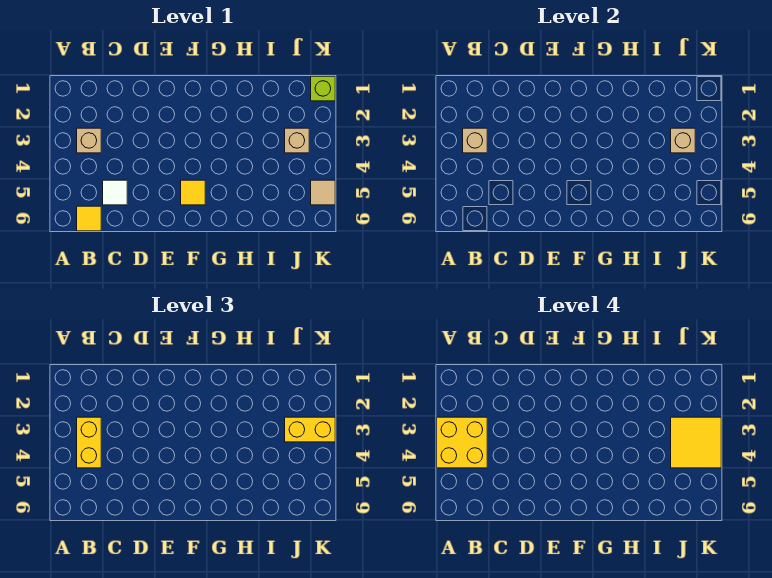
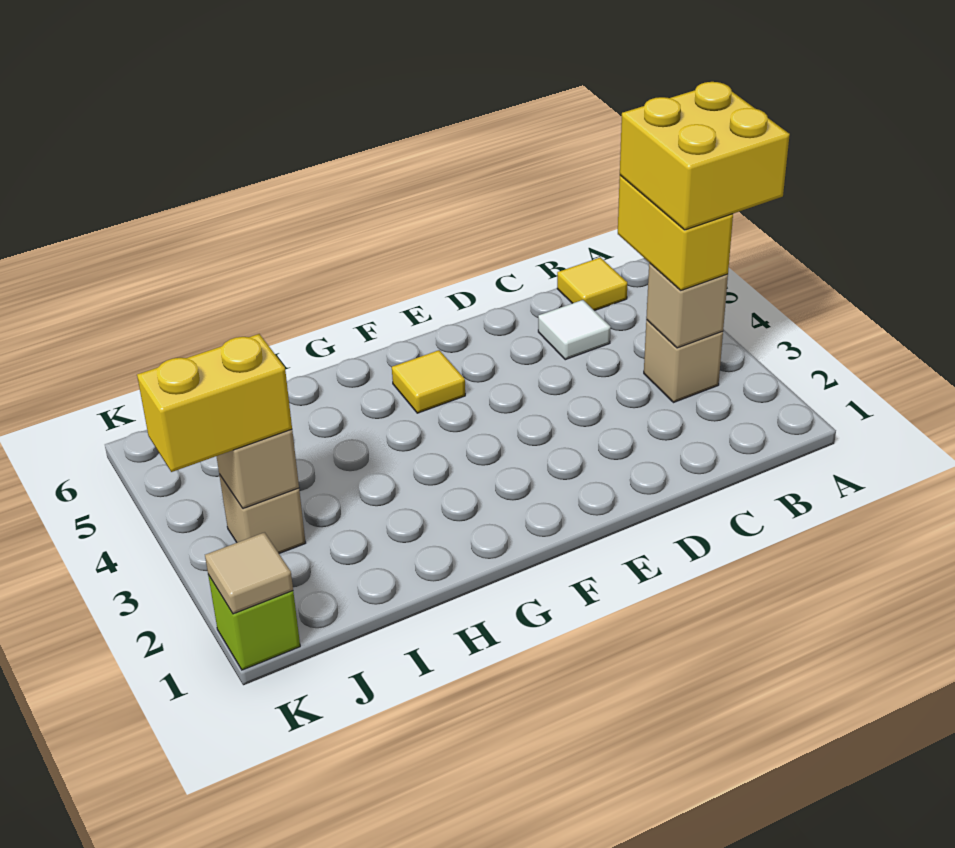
yellow 2x2 tile [671,417,721,468] -> none
tan 1x1 tile [311,180,335,205] -> tan 1x1 tile moved to [205,532,293,614]

